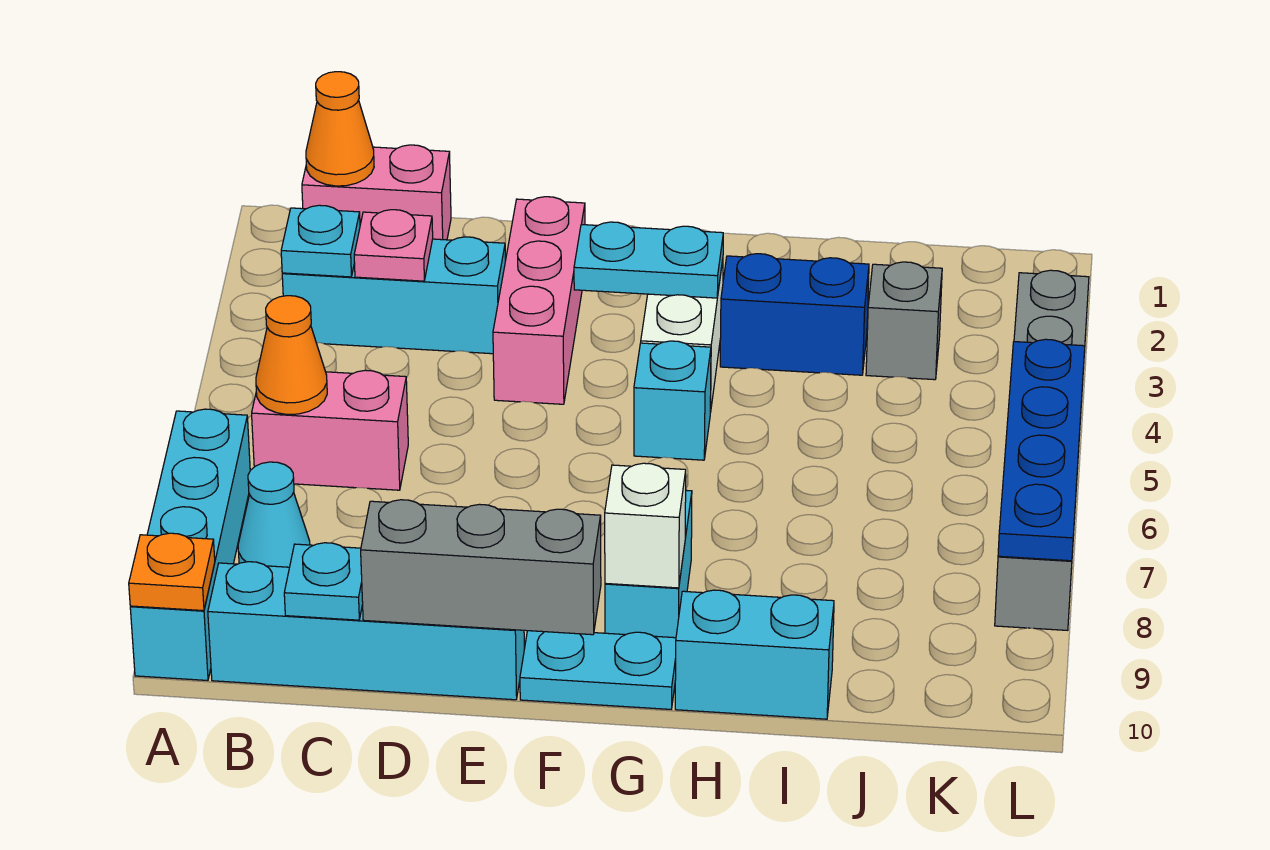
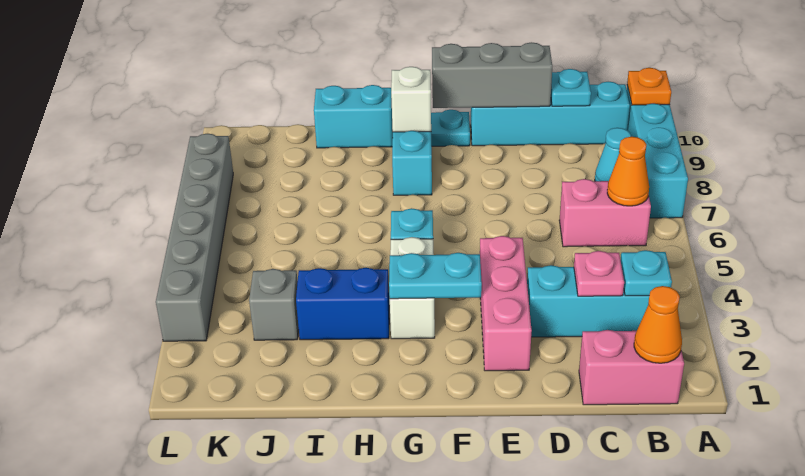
blue 1x4 plate [998,339,1085,561] -> none

